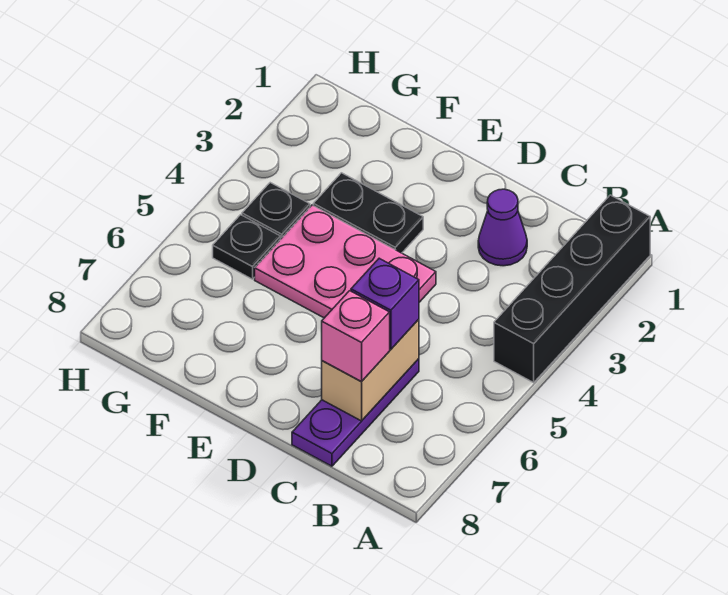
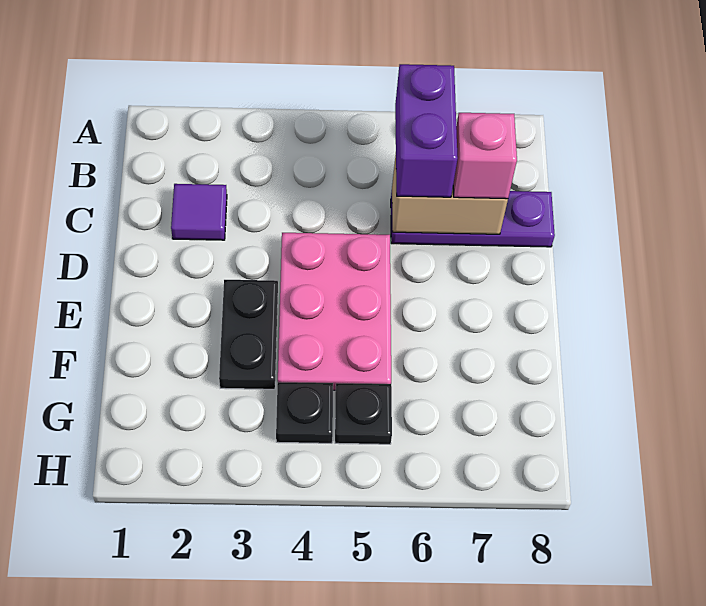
black 1x4 brick [494,195,650,383] -> none
purple 1x1 cone [478,189,527,266] -> purple 1x1 tile [171,184,227,240]
purple 1x1 brick [351,258,419,349] -> purple 1x2 brick [395,64,458,197]

